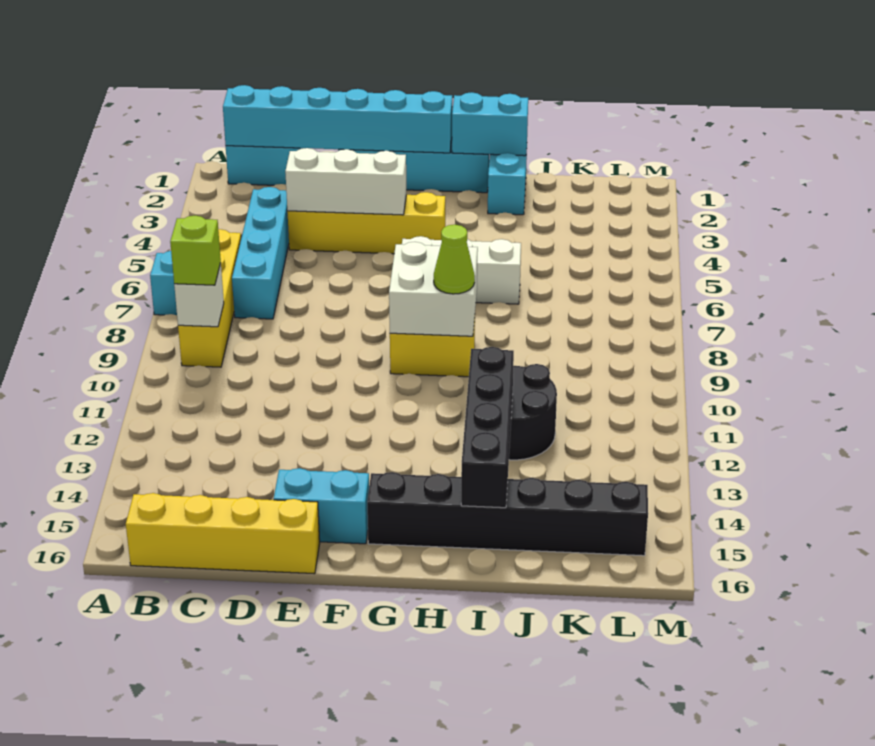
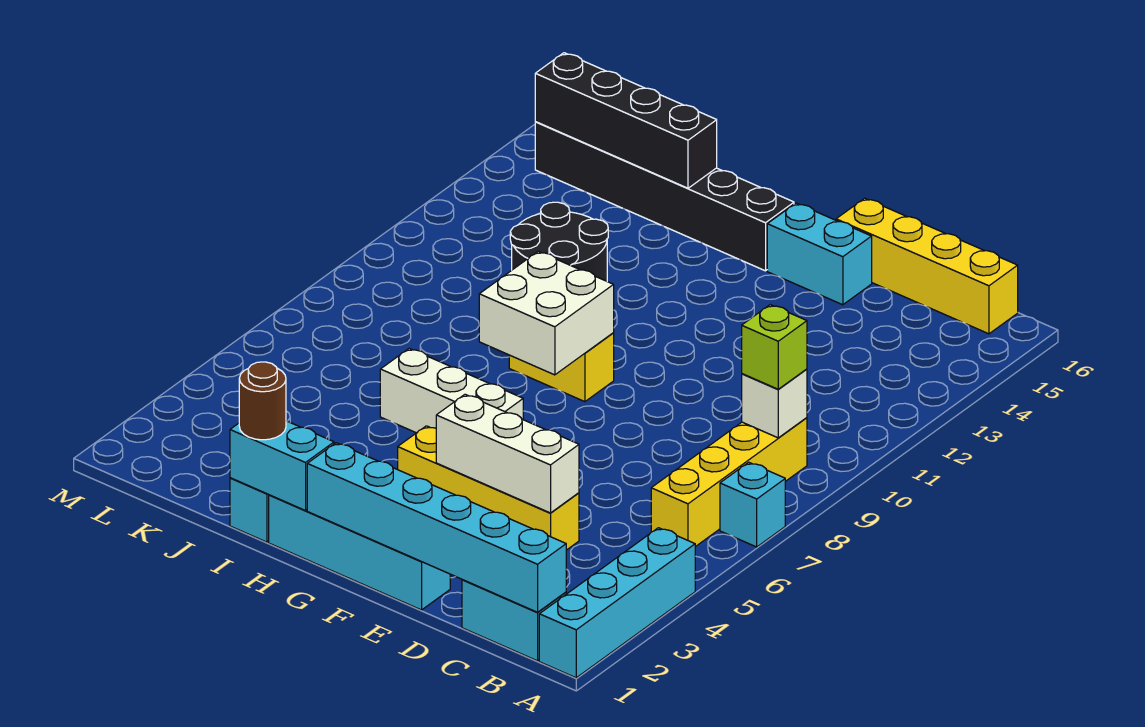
cyan 1x4 brick [232,187,289,319] -> cyan 1x4 brick moved to [539,528,695,678]
lime 1x1 cone [434,225,475,294] -> none
none -> brown 1x1 round brick [239,362,286,440]
black 1x4 brick [461,347,514,508] -> black 1x4 brick turned to [535,53,717,188]

